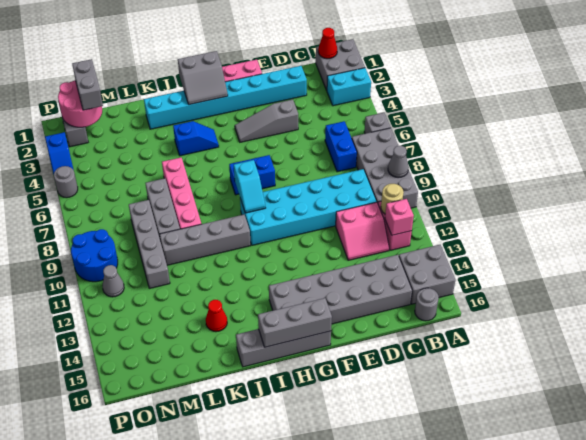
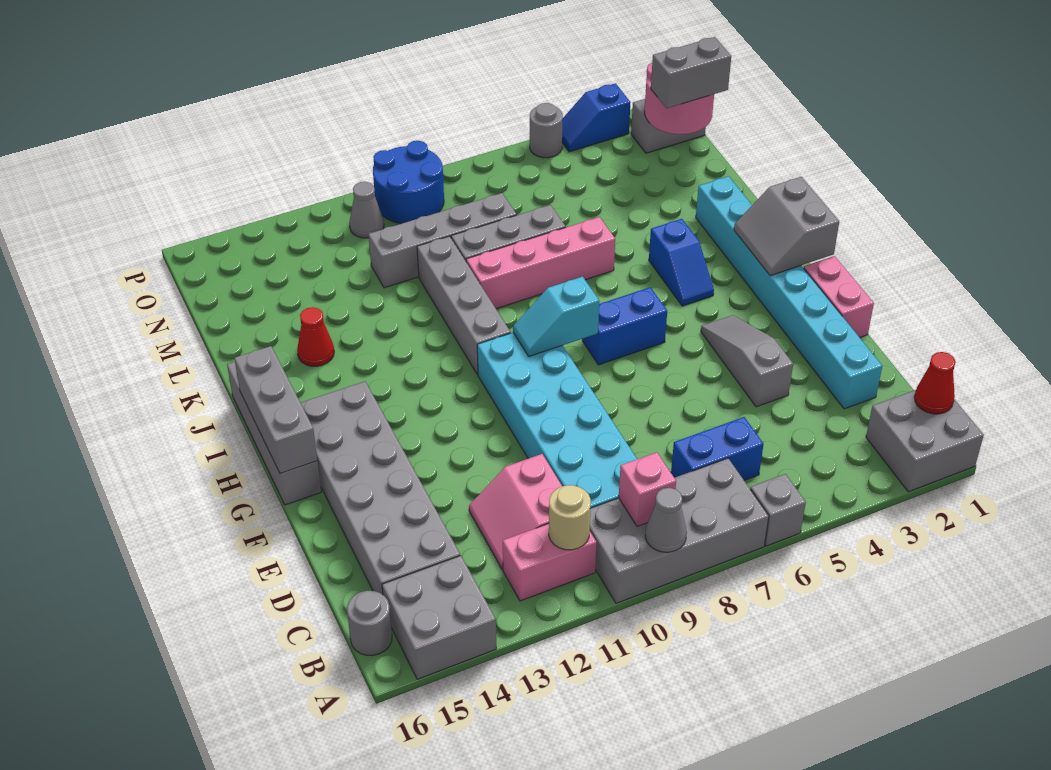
cyan 1x2 brick [327,68,371,106] -> none
pink 1x1 brick [385,199,414,235] -> pink 1x1 brick moved to [619,452,676,526]
blue 1x2 brick [229,155,275,195] -> blue 1x2 brick turned to [582,287,667,365]

